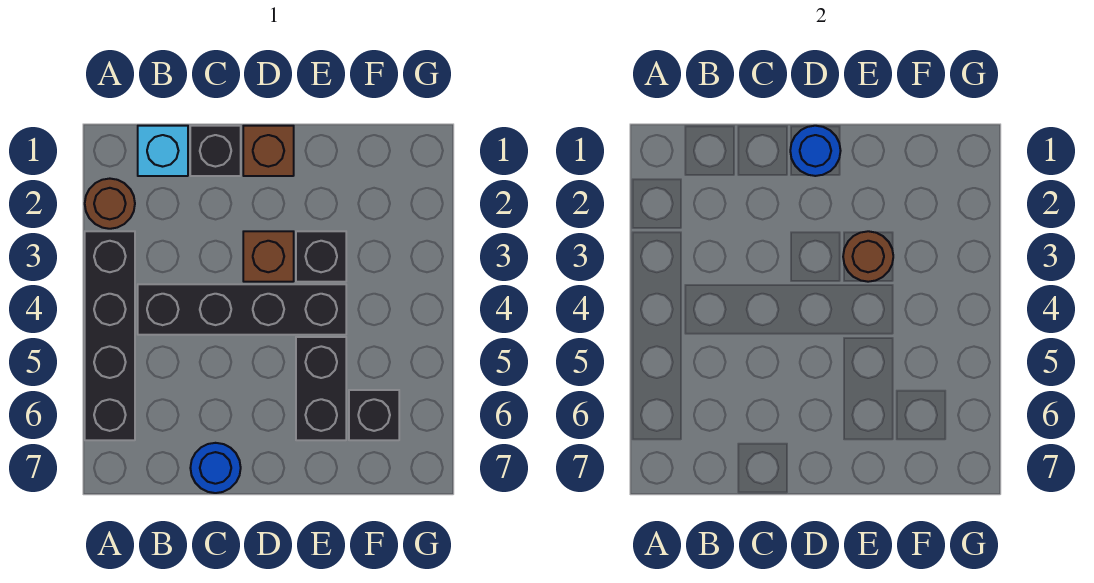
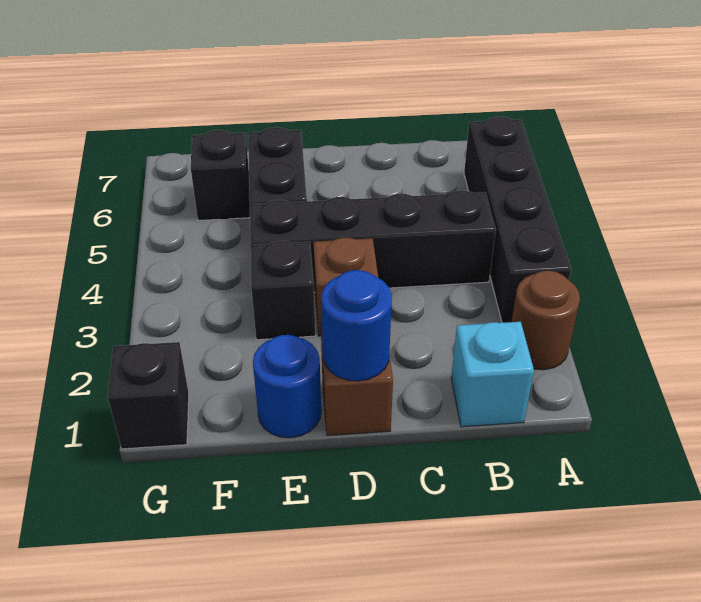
black 1x1 brick [190,126,241,176] -> black 1x1 brick moved to [108,342,189,449]
blue 1x1 round brick [190,443,241,493] -> blue 1x1 round brick moved to [253,335,321,438]
brown 1x1 round brick [843,231,893,282] -> none

